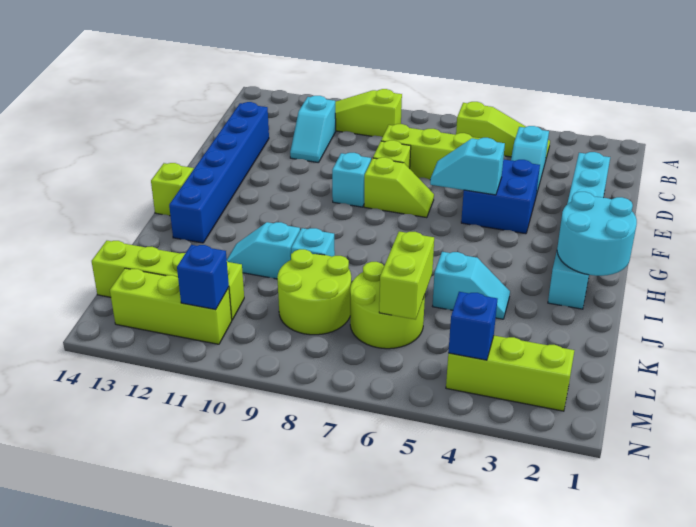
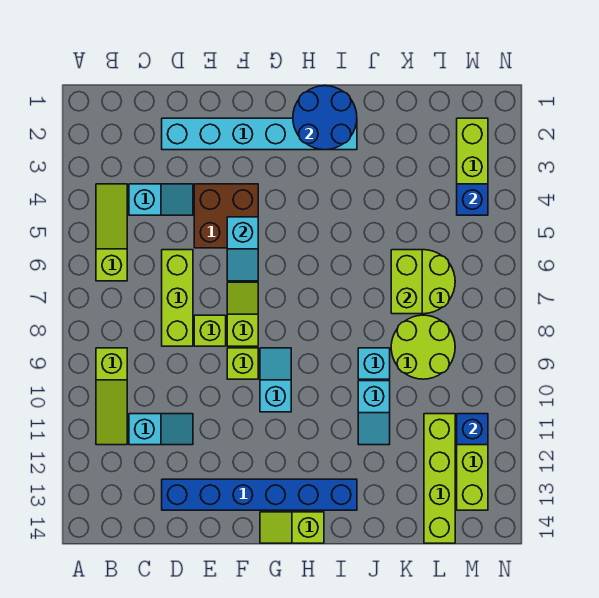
blue 2x2 brick [461,159,540,234] -> brown 2x2 brick [194,184,258,248]
cyan 1x1 brick [332,153,371,207] -> lime 1x1 brick [227,348,258,379]
cyan 2x2 round brick [557,192,637,276] -> blue 2x2 round brick [293,86,357,150]
cyan 1x2 slope [433,252,510,319] -> cyan 1x2 slope moved to [260,348,291,412]
lime 1x2 brick [379,231,434,319] -> lime 1x2 brick turned to [391,250,422,314]

